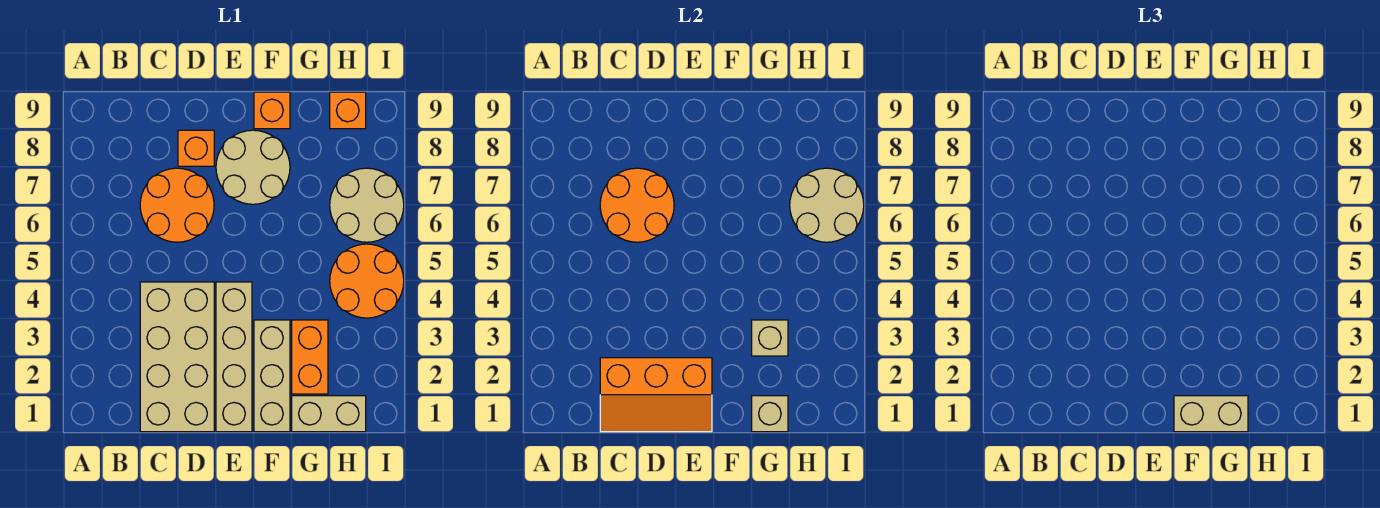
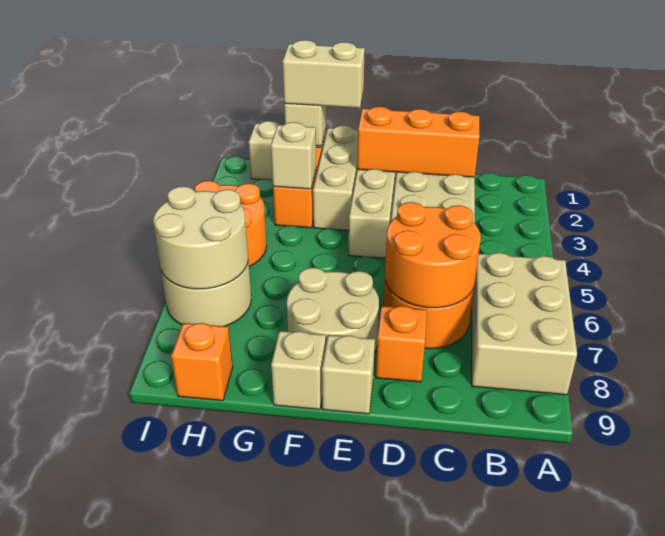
none -> tan 2x3 brick [472,253,577,395]
none -> tan 1x1 brick [322,335,375,414]
orange 1x1 brick [254,92,290,129] -> tan 1x1 brick [271,331,326,409]

